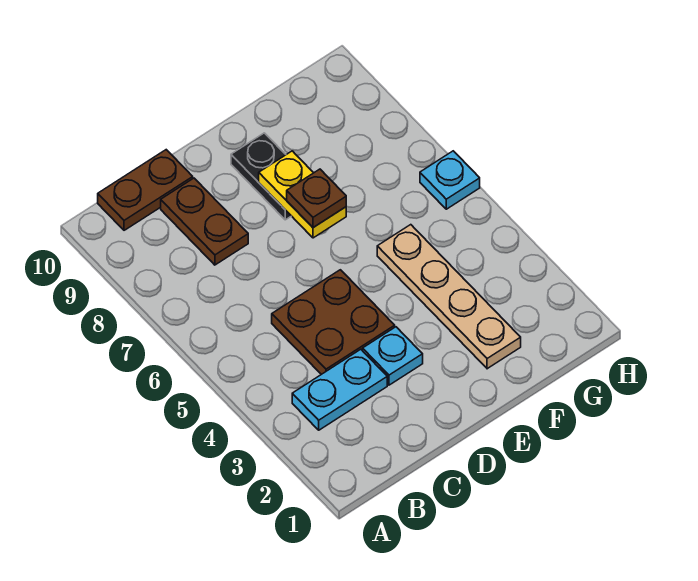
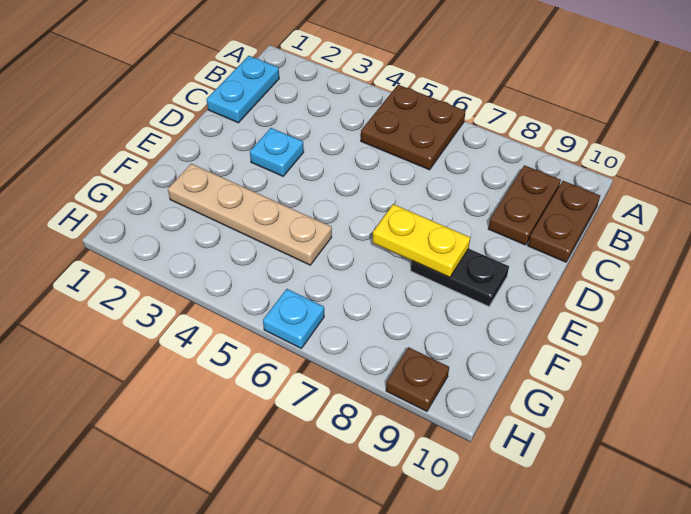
cyan 1x2 plate [292,349,387,430] -> cyan 1x2 plate moved to [207,56,279,123]
brown 2x2 plate [272,270,395,374] -> brown 2x2 plate moved to [361,85,466,170]
brown 1x2 plate [161,178,248,265] -> brown 1x2 plate turned to [488,165,561,245]
brown 1x1 plate [287,169,346,228] -> brown 1x1 plate moved to [386,347,449,411]

